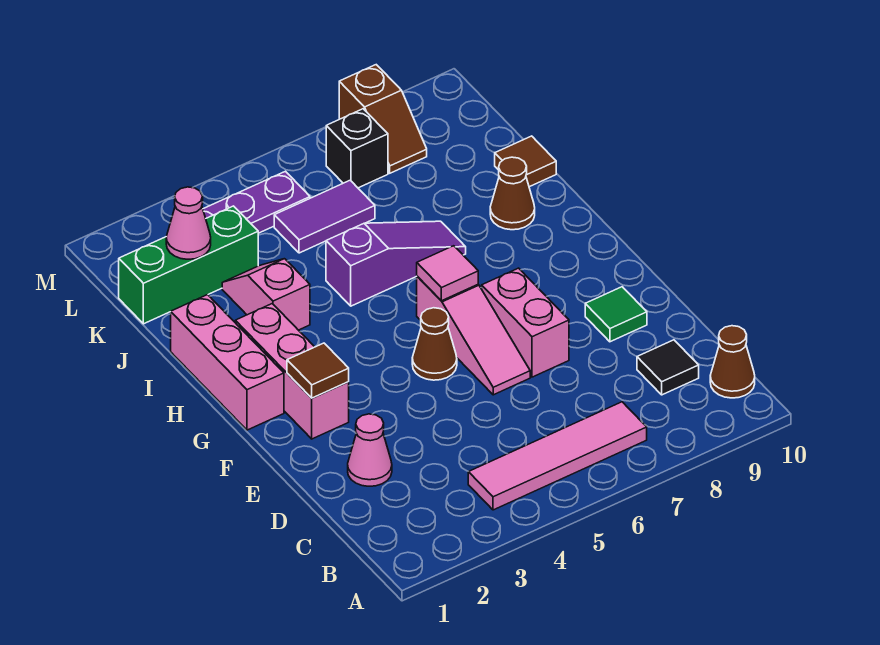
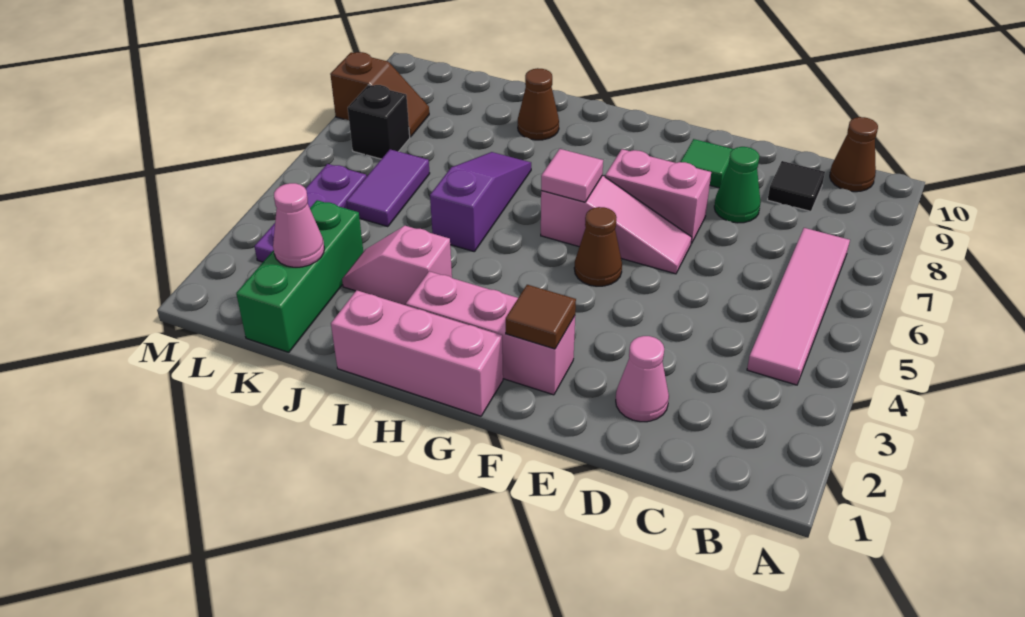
none -> green 1x1 cone [714,147,761,223]
brown 1x1 tile [495,136,556,187] -> none

